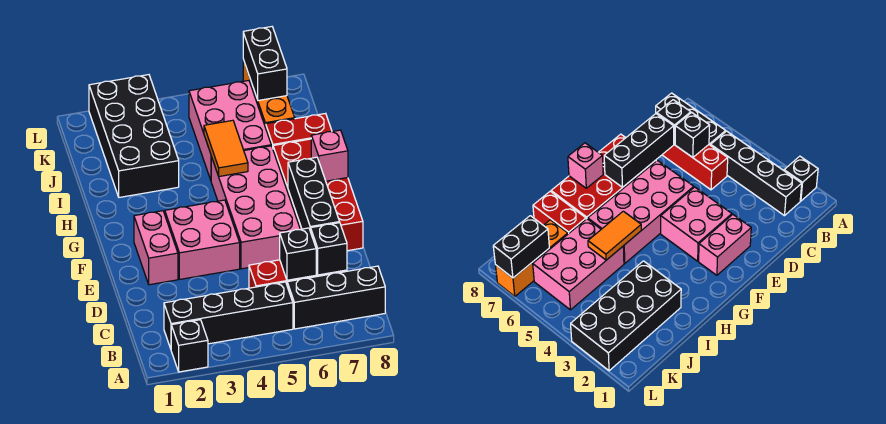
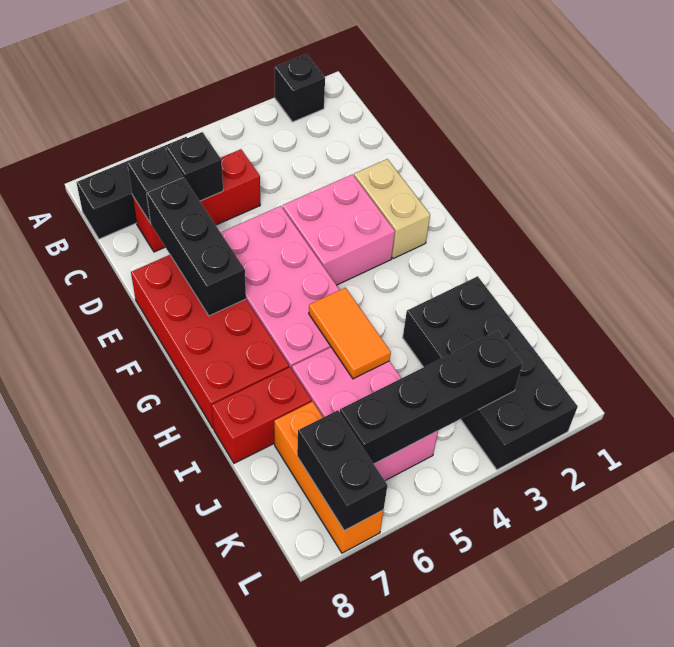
black 1x4 brick [164,282,293,349] -> black 1x4 brick moved to [340,330,523,464]
pink 1x2 brick [134,211,178,285] -> tan 1x2 brick [354,159,430,259]
pink 1x1 brick [311,130,348,181] -> none

